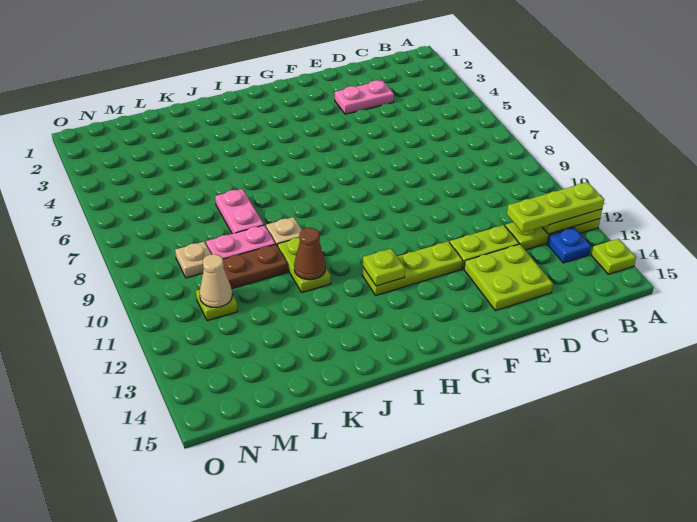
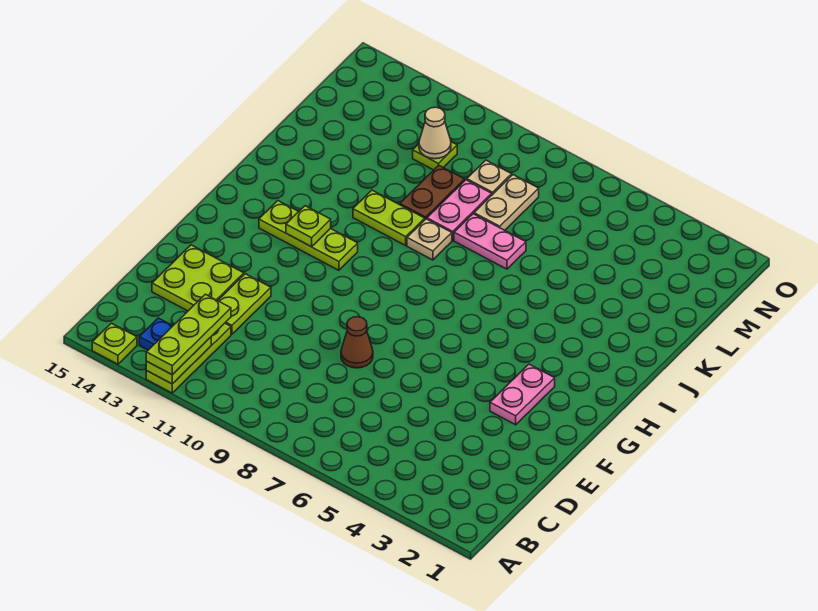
pink 1x2 plate [335,80,394,114] -> pink 1x2 plate moved to [490,364,555,425]
lime 1x3 plate [362,241,463,295] -> lime 1x3 plate turned to [259,201,358,270]
brown 1x1 cone [294,228,326,280] -> brown 1x1 cone moved to [341,317,373,368]
none -> tan 1x2 plate [474,175,539,230]

